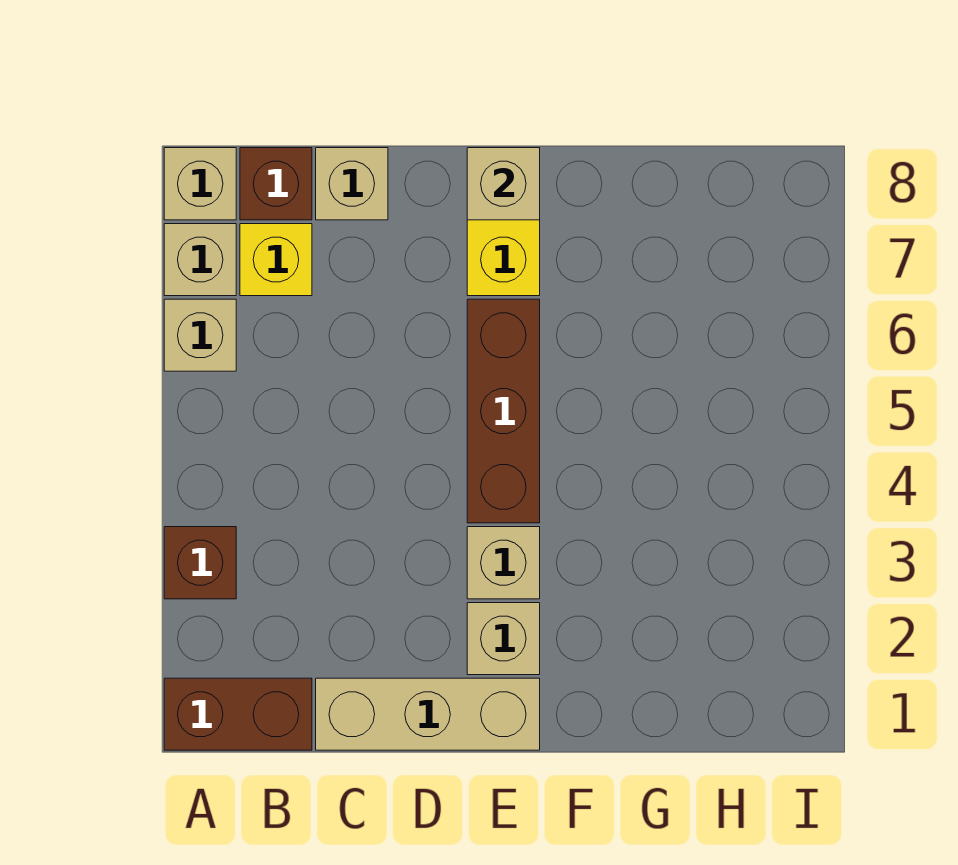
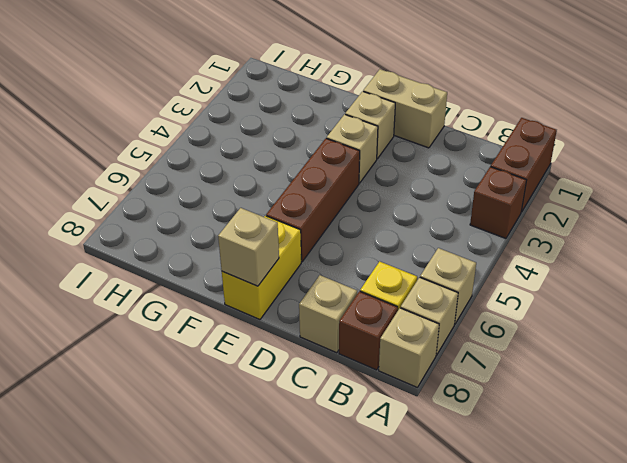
brown 1x2 brick [164,678,312,750] -> brown 1x2 brick turned to [491,118,557,212]
tan 1x3 brick [316,678,540,750] -> tan 1x2 brick [363,69,447,148]

